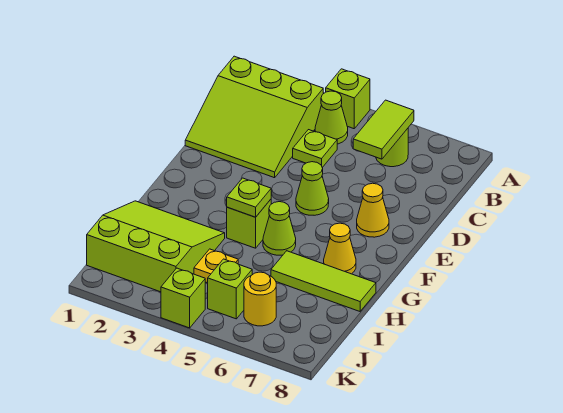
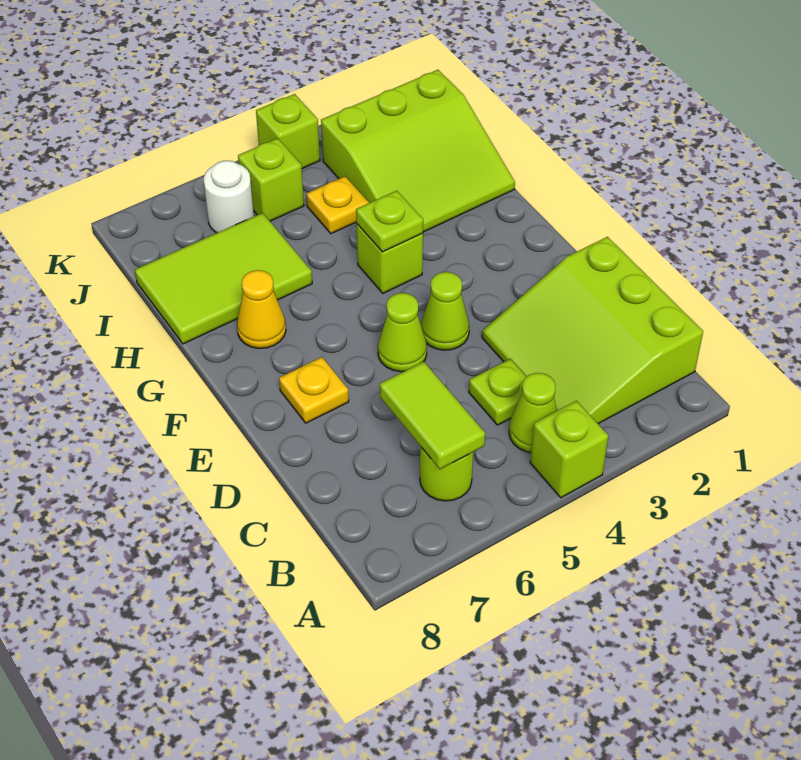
lime 3x3 slope [185,56,323,178] -> lime 3x3 slope turned to [482,237,703,424]
yellow 1x1 cone [357,183,389,237] -> yellow 1x1 plate [279,357,349,423]
lime 1x1 cone [263,202,296,255] -> lime 1x1 cone moved to [421,272,469,350]
lime 1x3 tile [271,251,376,311] -> lime 2x3 tile [135,213,312,344]
yellow 1x1 round brick [244,272,276,326] -> white 1x1 round brick [204,161,254,233]

